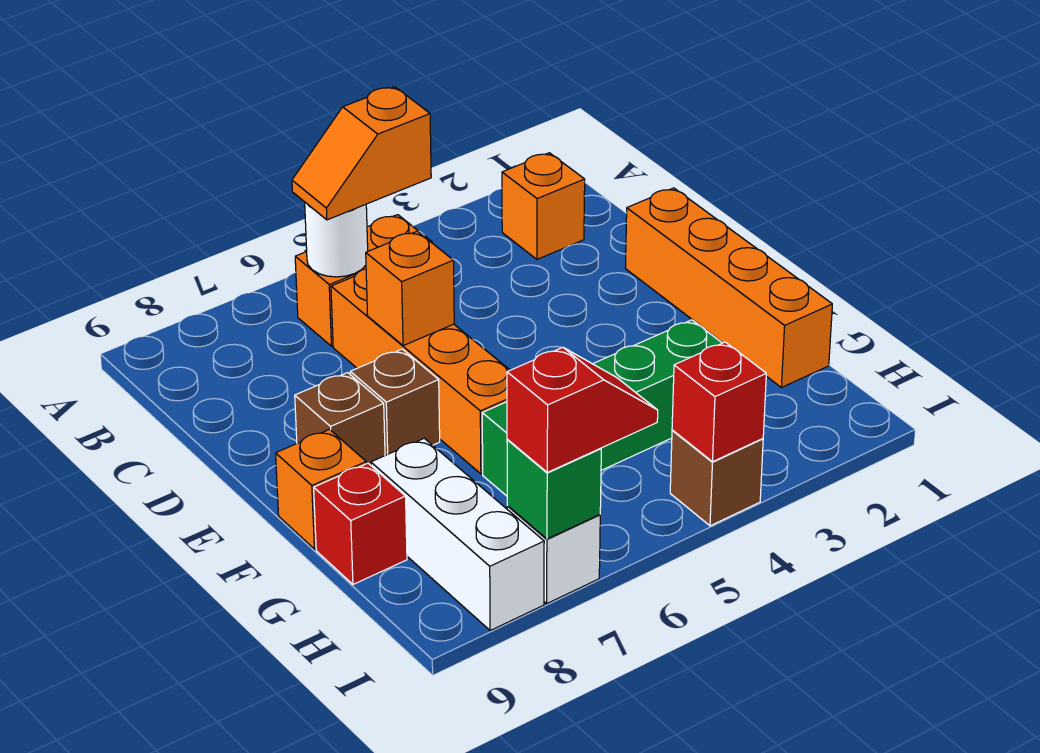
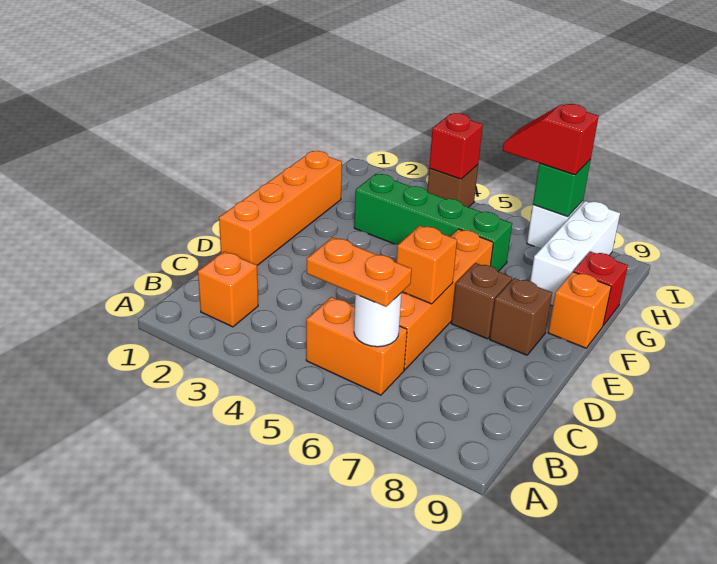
orange 1x2 slope [292,87,431,220] -> orange 1x2 plate [307,237,412,307]

